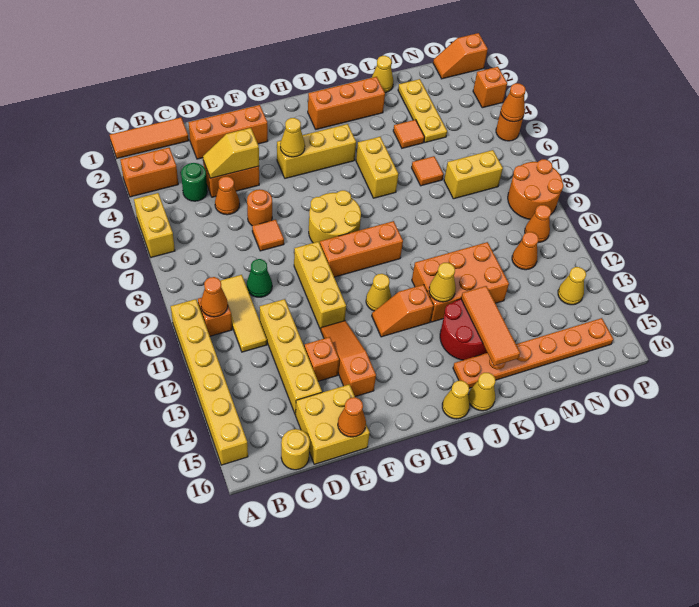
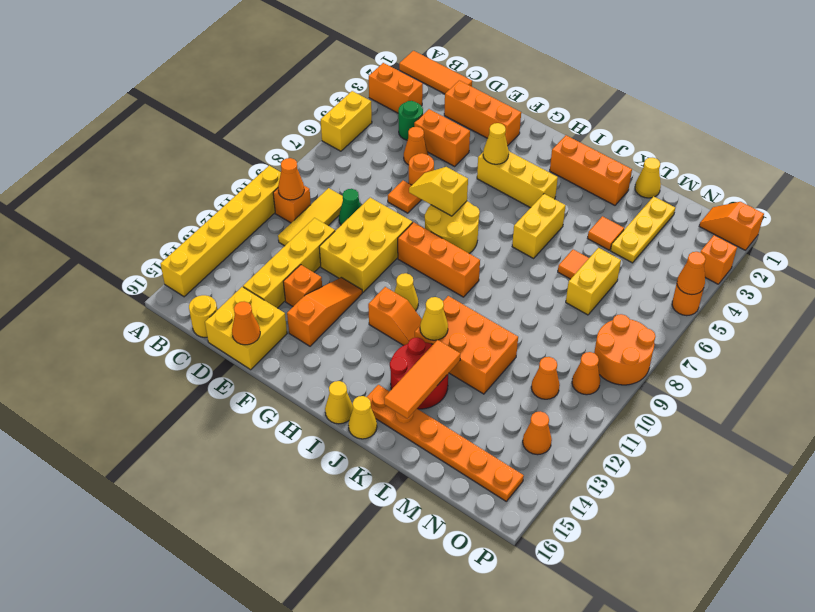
yellow 1x2 slope [203,128,259,178] -> yellow 1x2 slope moved to [409,167,468,216]
yellow 1x3 brick [294,242,346,329] -> yellow 2x3 brick [319,198,413,292]
orange 1x2 slope [372,285,434,337] -> orange 1x2 slope turned to [368,287,422,345]
yellow 1x2 brick [444,150,503,199] -> yellow 1x2 brick turned to [566,248,621,315]
yellow 1x1 cone [558,267,586,305] -> orange 1x1 cone [523,411,552,455]

